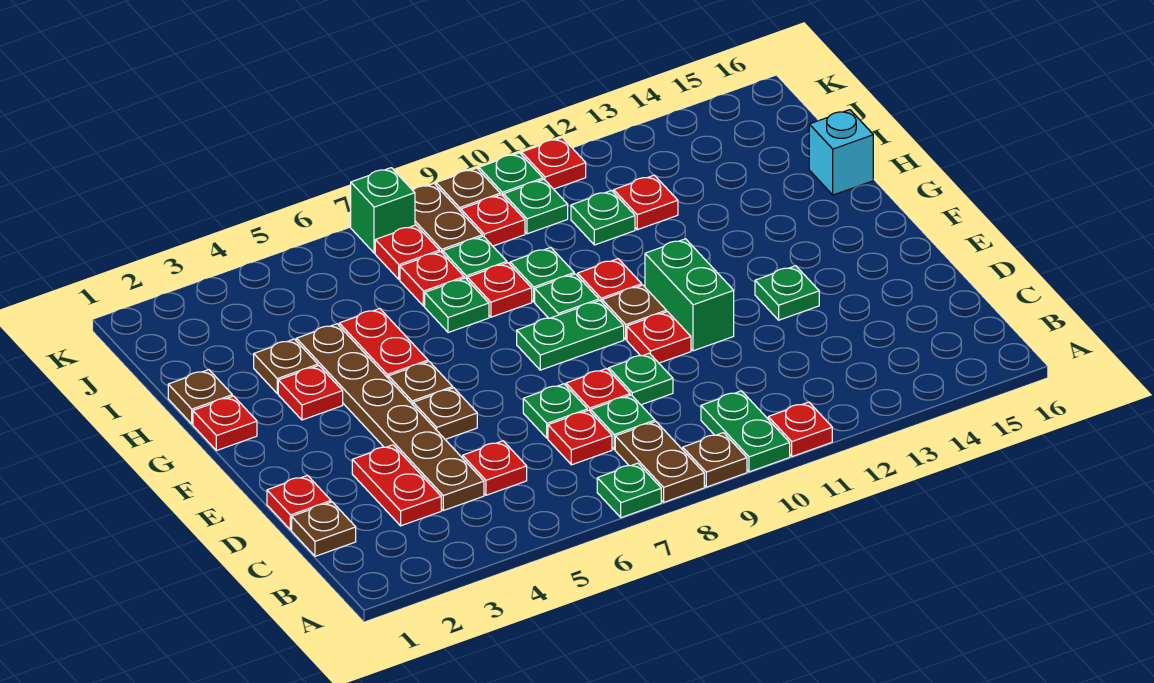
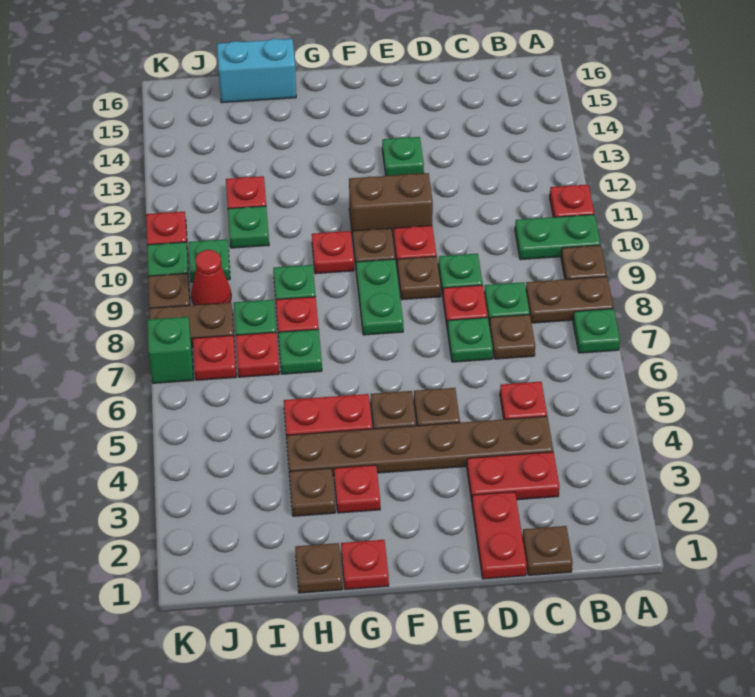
red 1x1 plate [548,410,612,465] -> brown 1x1 plate [489,315,535,359]
red 1x1 plate [267,475,331,530] -> red 1x2 plate [472,492,527,579]
none -> brown 1x1 plate [397,256,441,300]
green 1x2 brick [645,239,734,351] -> brown 1x2 brick [349,173,433,238]
green 1x1 plate [535,274,599,318] -> none
cyan 1x1 brick [809,110,873,195] -> cyan 1x2 brick [217,39,296,103]
red 1x1 plate [461,195,525,246] -> red 1x1 cone [191,250,231,305]

